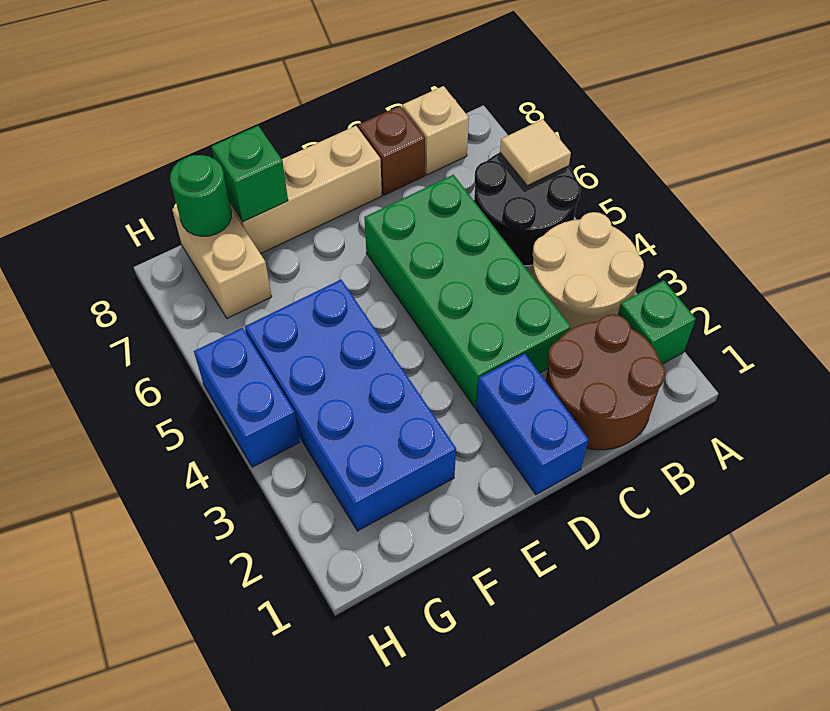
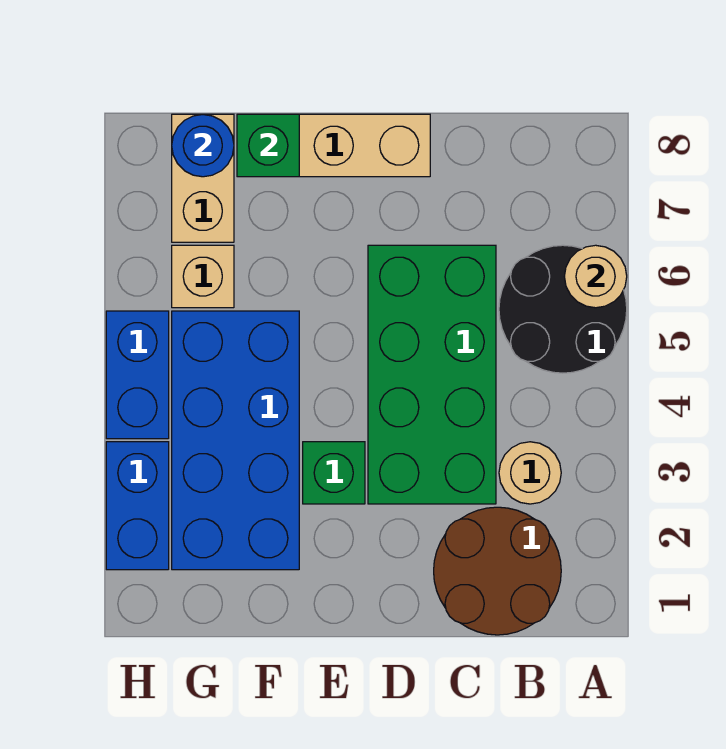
green 1x1 brick [618,280,696,364] -> green 1x1 brick moved to [303,442,365,504]
tan 2x2 round brick [531,212,644,330] -> tan 1x1 round brick [499,442,561,504]
tan 1x1 tile [500,119,571,186] -> tan 1x1 round brick [564,245,627,308]
tan 1x1 brick [402,86,469,175] -> tan 1x1 brick moved to [172,245,234,308]
brown 1x1 brick [358,106,425,195] -> none
blue 1x2 brick [476,354,589,495] -> blue 1x2 brick moved to [106,442,169,570]
green 1x1 round brick [170,155,231,236] -> blue 1x1 round brick [172,114,234,177]

